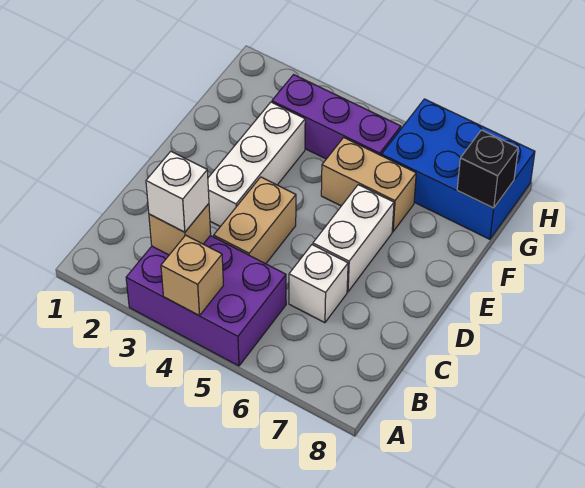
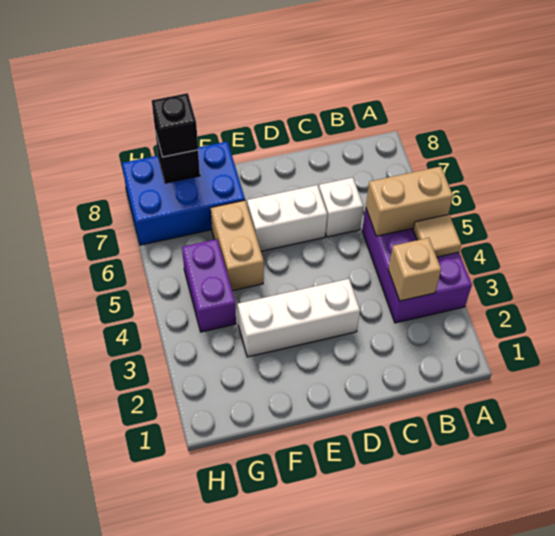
tan 1x1 brick [161,235,223,316] -> tan 1x1 tile [413,214,461,257]
white 1x1 brick [146,151,209,232] -> none
tan 1x2 brick [214,177,296,264] -> tan 1x2 brick moved to [366,166,453,236]
purple 1x3 brick [272,75,401,159] -> purple 1x2 brick [182,239,236,332]
blue 2x3 brick [382,99,535,239] -> blue 2x3 brick turned to [122,141,245,245]
none -> black 1x1 brick [152,93,198,157]

